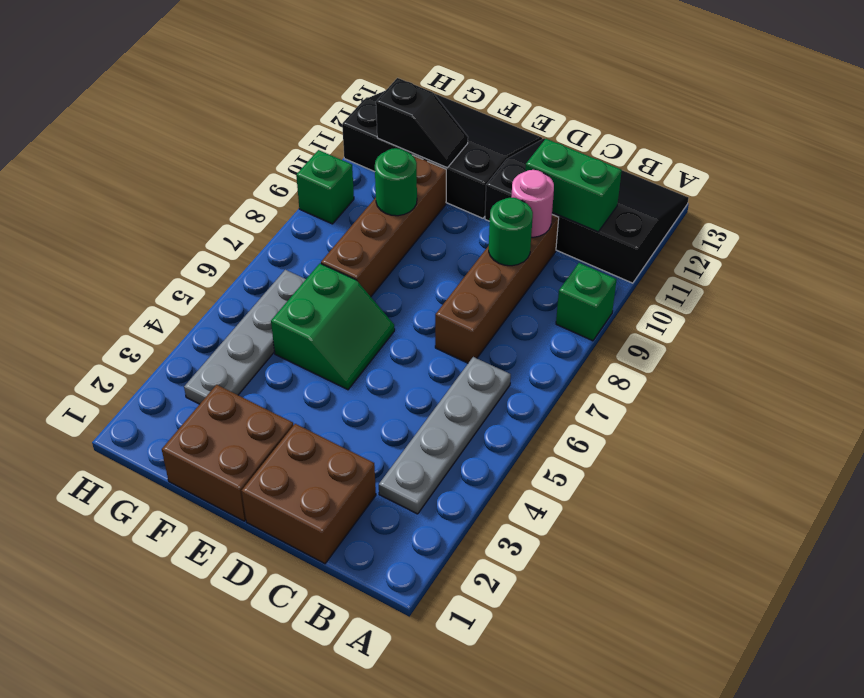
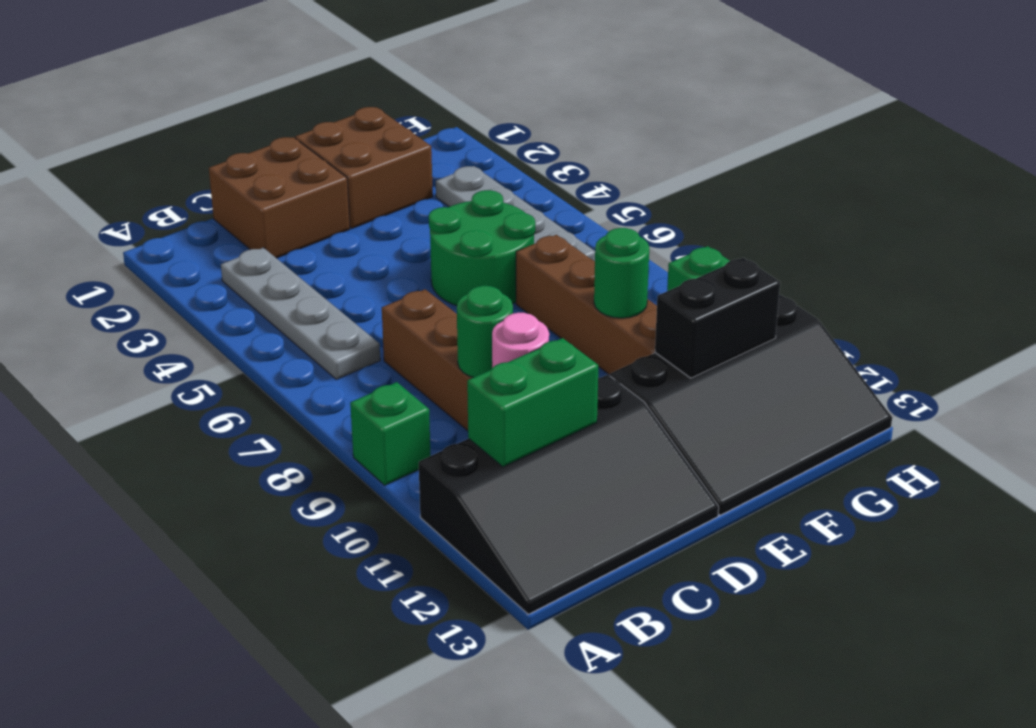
green 2x2 slope [271,264,395,390] -> green 2x2 round brick [429,190,535,306]
black 1x2 slope [376,78,468,168] -> black 1x2 brick [655,258,780,378]

